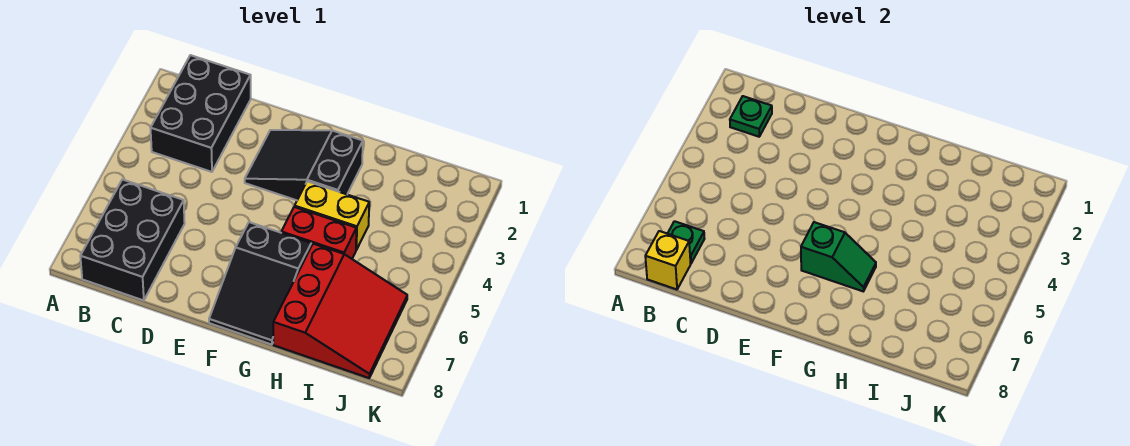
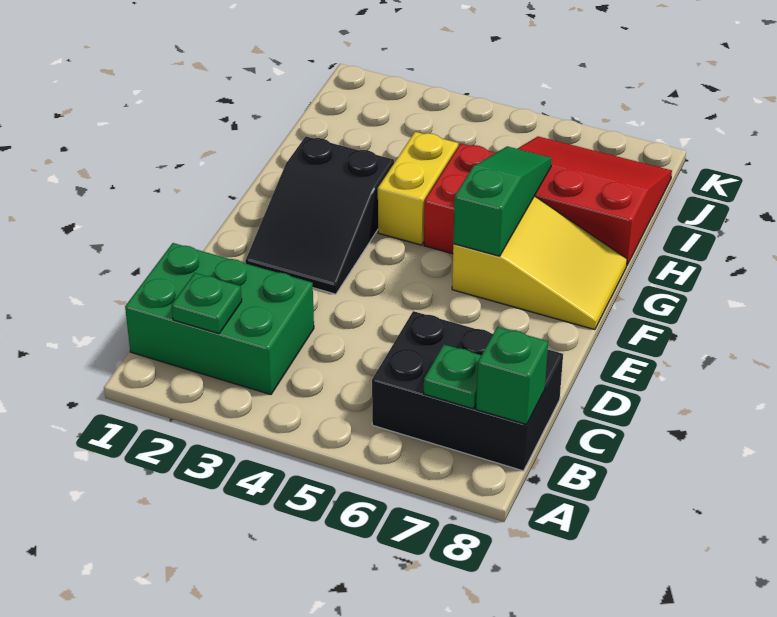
black 2x3 brick [151,55,251,172] -> green 2x3 brick [125,243,314,395]
yellow 1x1 brick [645,231,691,289] -> green 1x1 brick [476,327,548,424]
black 2x3 slope [209,222,311,345] -> yellow 2x3 slope [452,196,627,330]
green 1x2 slope [801,222,876,291] -> green 1x3 slope [453,146,552,256]

